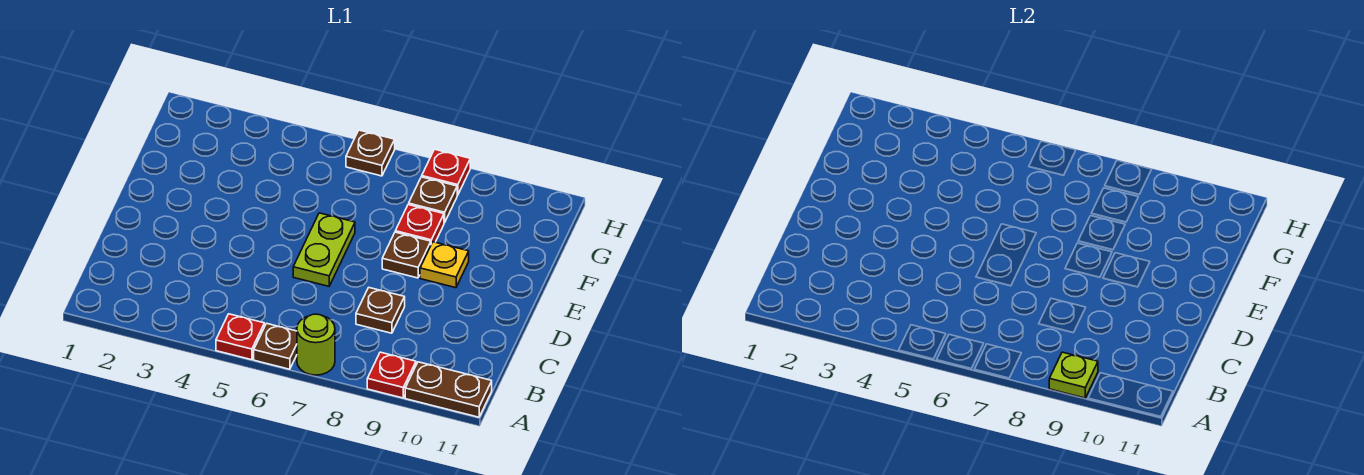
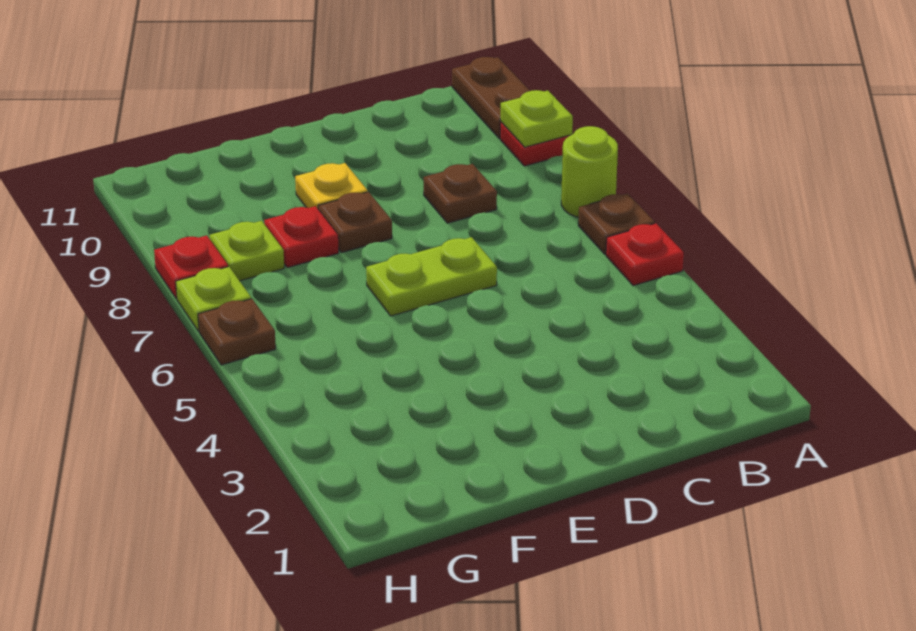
brown 1x1 plate [409,177,457,223] -> lime 1x1 plate [210,221,284,281]
none -> lime 1x1 plate [176,267,251,331]

